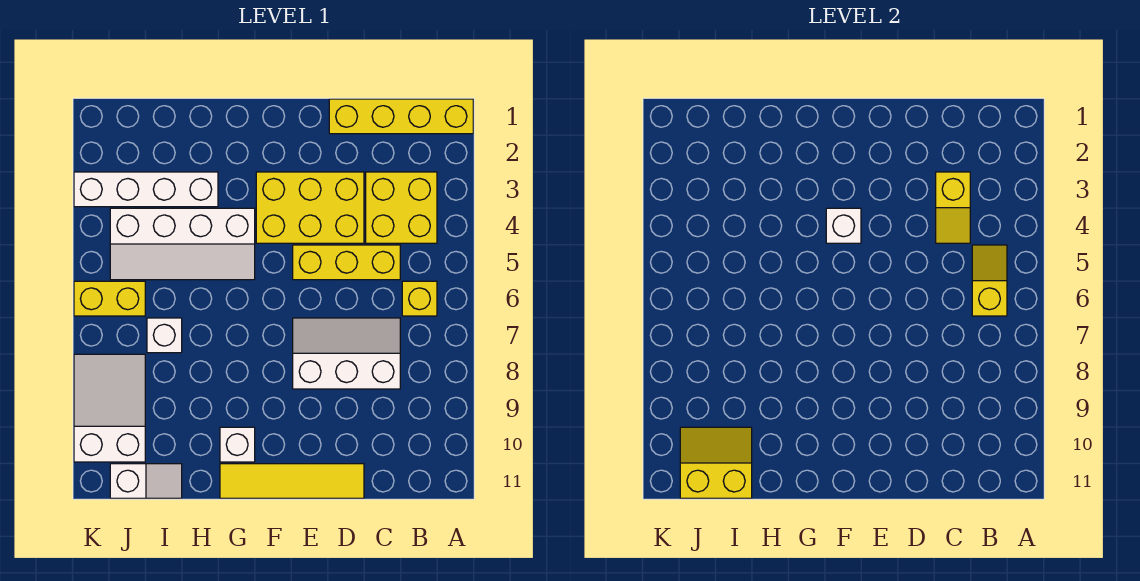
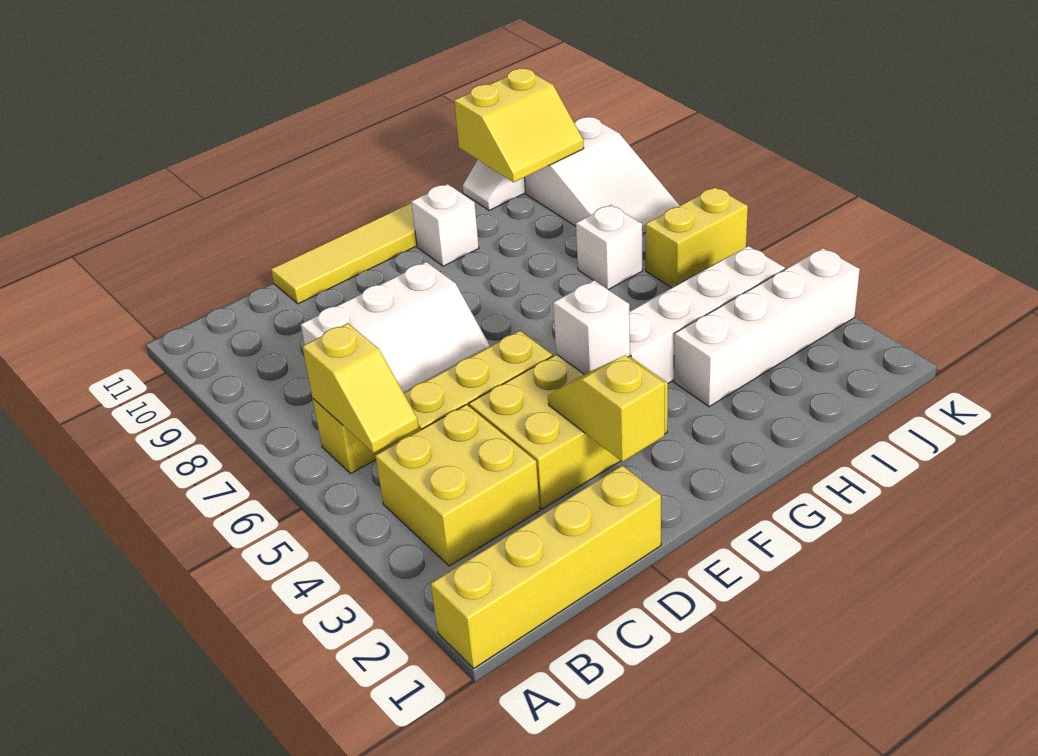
yellow 1x2 slope [936,172,970,243] -> yellow 1x2 slope moved to [548,355,665,462]

